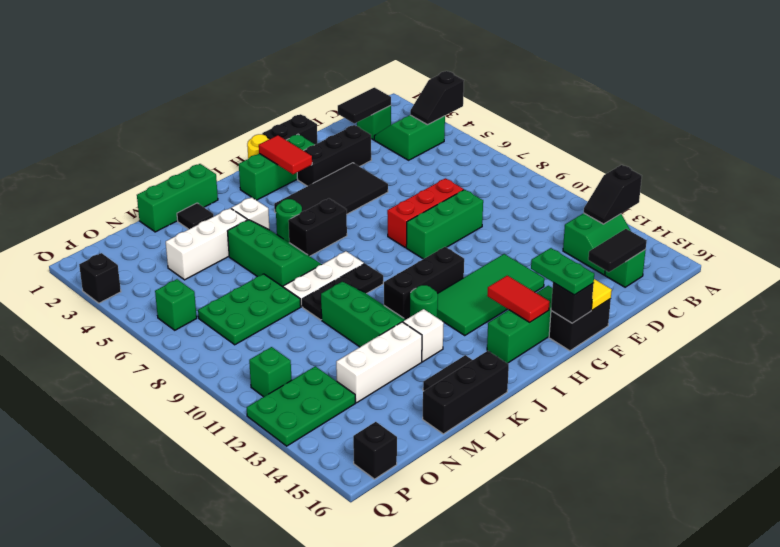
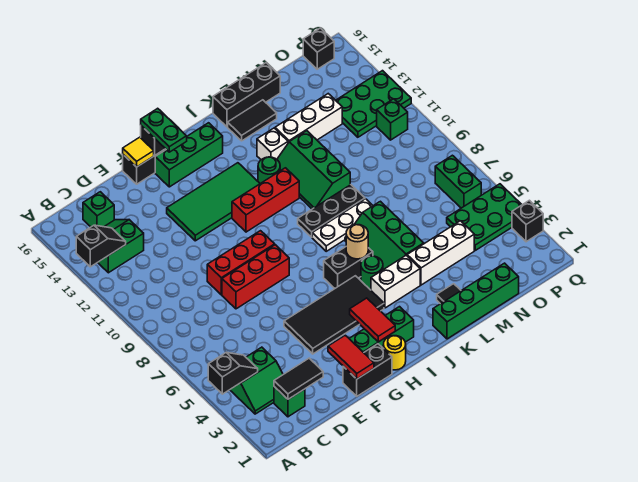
black 1x2 tile [588,229,647,272] -> none
black 1x3 brick [297,125,371,186] -> none
green 1x3 brick [406,190,483,259] -> red 1x3 brick [207,231,275,295]
black 1x3 brick [384,247,464,320] -> red 1x3 brick [232,168,299,232]
red 1x2 tile [487,276,550,322] -> red 1x2 tile moved to [328,335,374,379]
none -> tan 1x1 round brick [346,225,368,259]
green 1x3 brick [137,164,218,232] -> green 1x4 brick [433,263,519,339]
white 1x1 brick [231,197,270,230] -> white 1x2 brick [371,255,420,308]
green 2x3 plate [198,274,301,345] -> green 2x3 plate moved to [447,184,522,250]
green 1x1 brick [155,279,197,330] -> green 1x2 brick [435,155,481,208]

